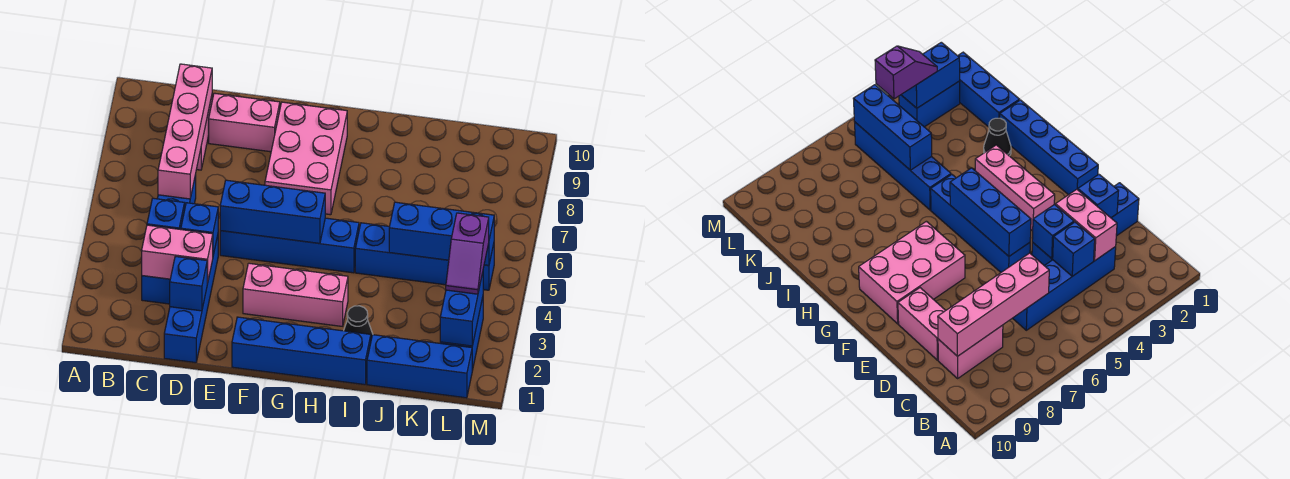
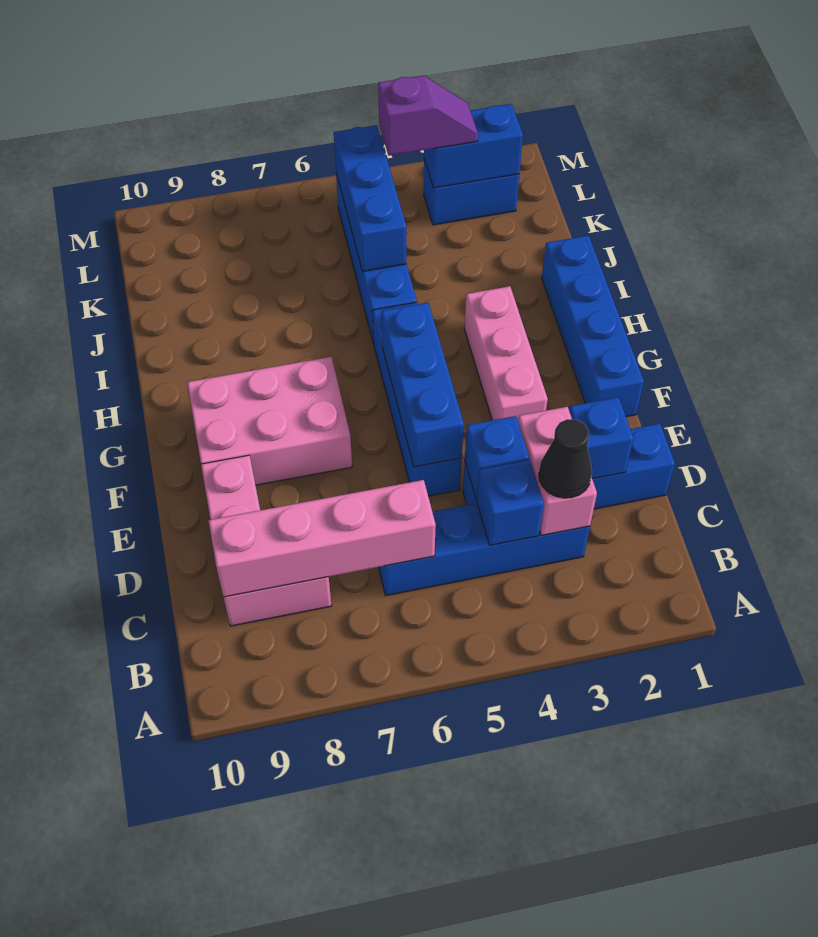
black 1x1 cone [344,306,373,339] -> black 1x1 cone moved to [539,419,592,498]
blue 1x3 brick [367,335,472,398] -> none

